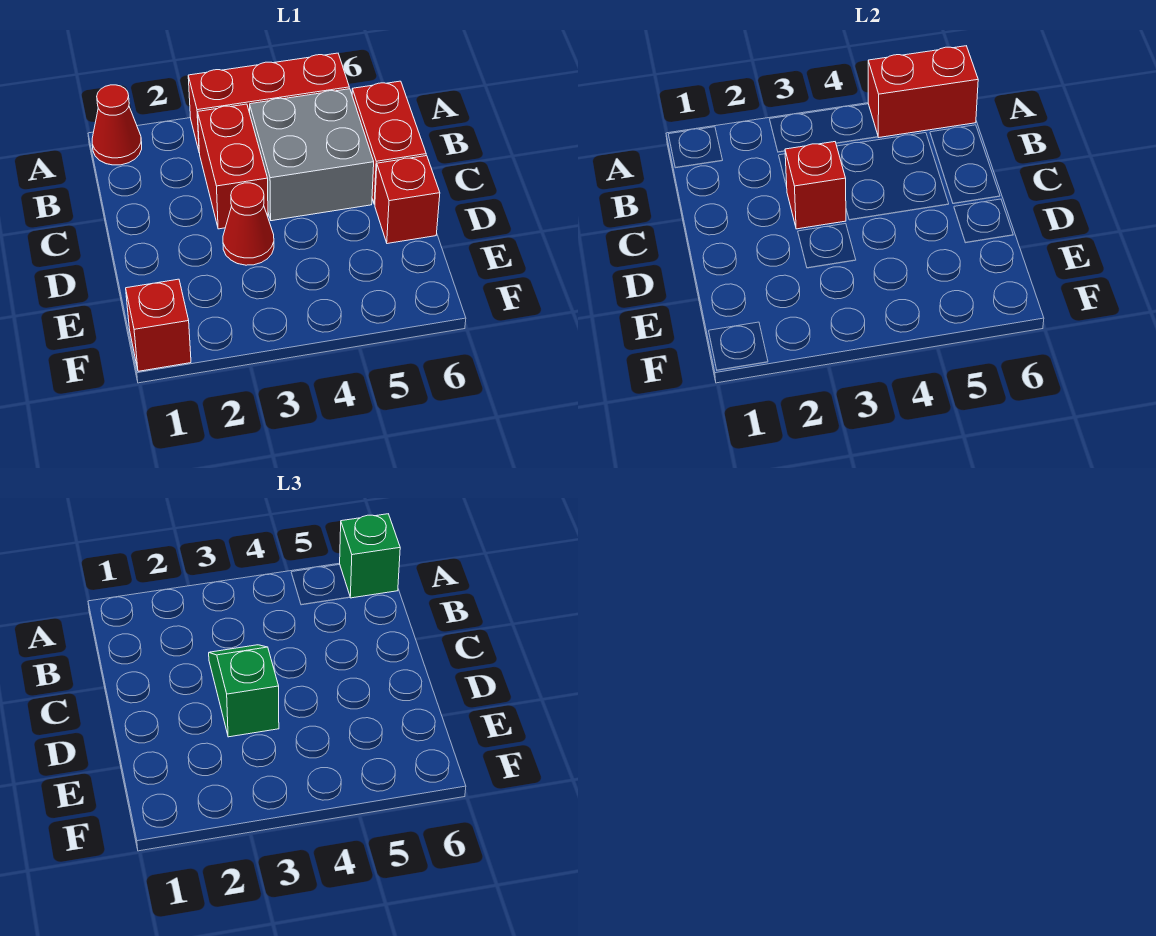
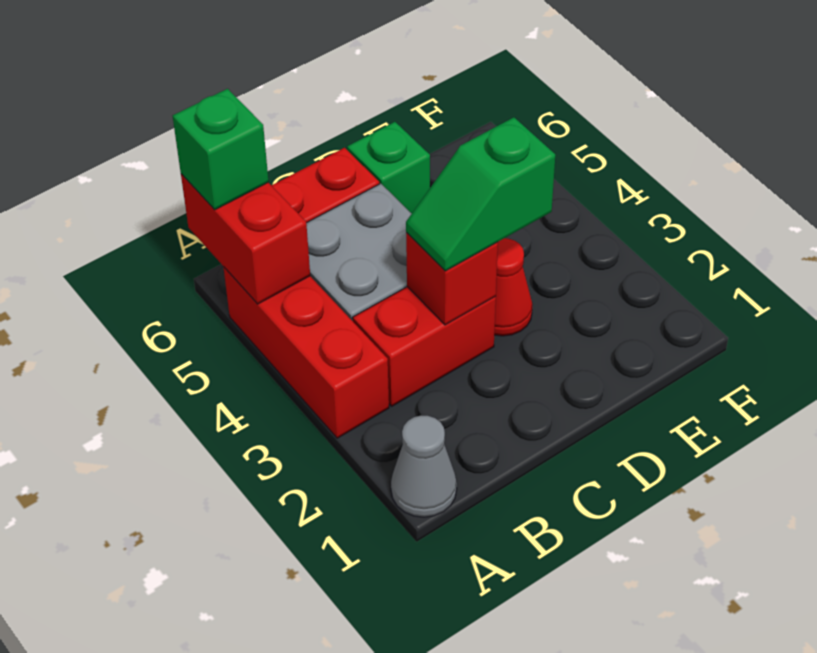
red 1x1 cone [92,85,142,165] -> grey 1x1 cone [391,416,457,517]
red 1x1 brick [375,156,440,244] -> green 1x1 brick [347,122,430,213]
red 1x1 brick [126,279,191,371] -> none

